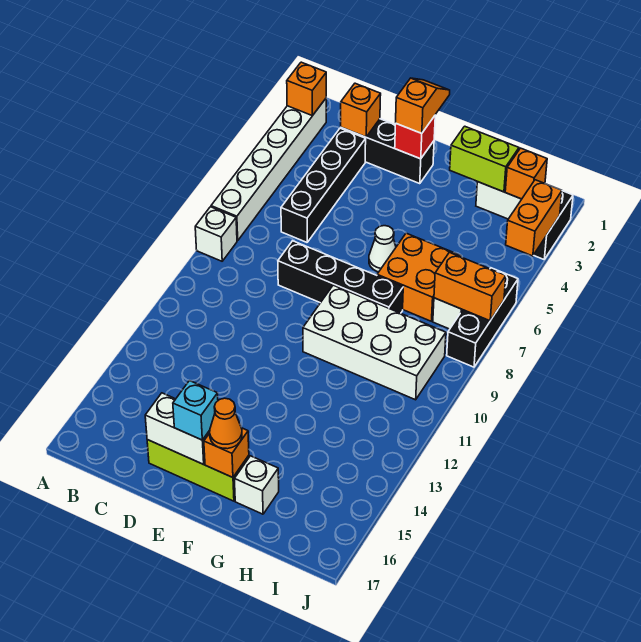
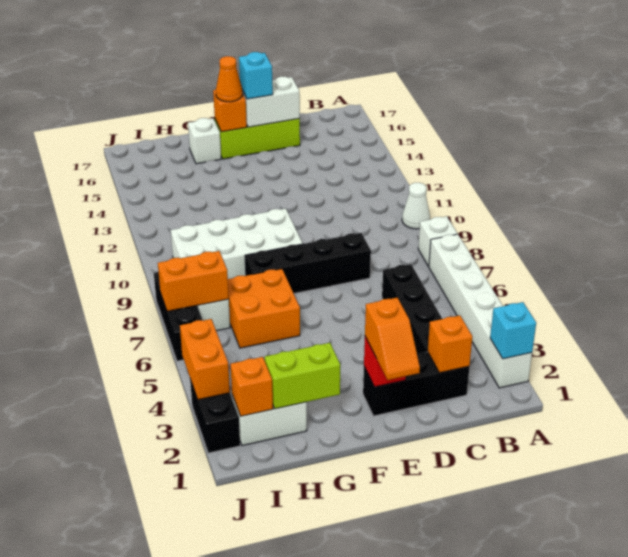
orange 1x1 brick [287,62,326,116] -> cyan 1x1 brick [490,302,536,359]
white 1x1 cone [369,226,396,272] -> white 1x1 cone moved to [402,183,430,229]

